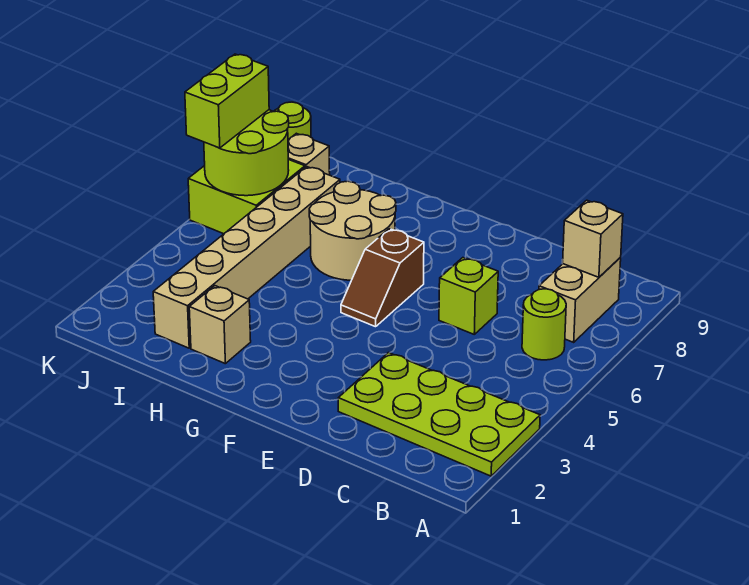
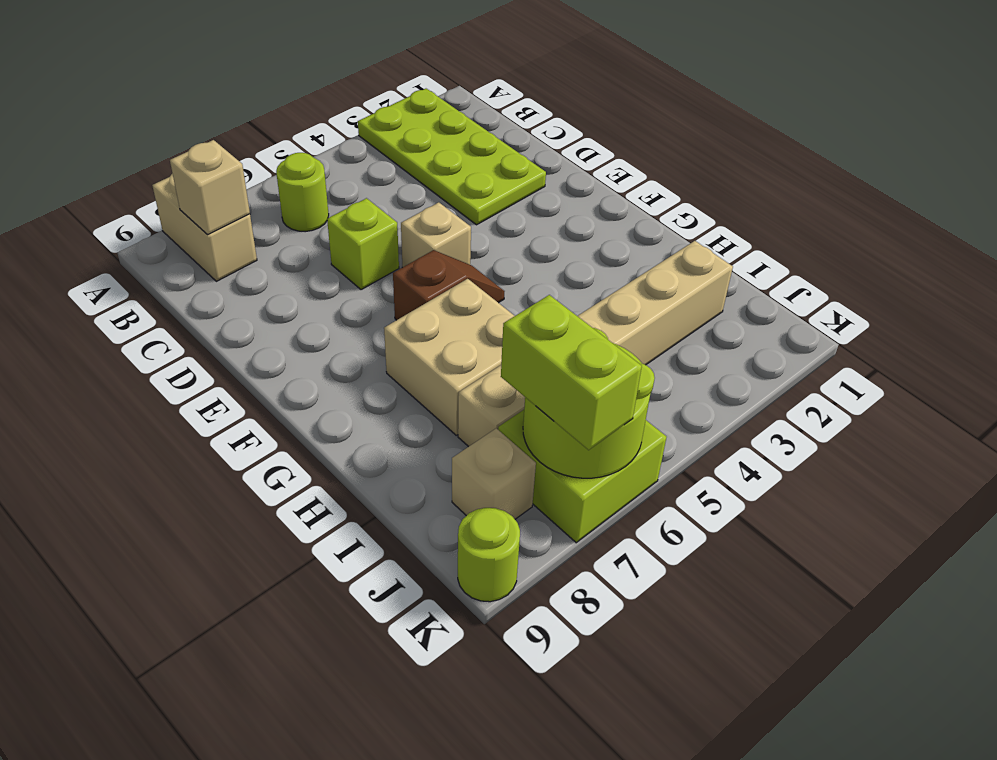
tan 1x2 brick [539,258,621,342] -> tan 1x2 brick turned to [152,174,257,281]
tan 2x2 round brick [309,181,396,280] -> tan 2x2 brick [384,279,514,435]
tan 1x1 brick [189,286,251,364] -> tan 1x1 brick moved to [401,202,471,267]
lime 1x2 brick [185,54,269,148] -> lime 1x2 brick turned to [501,295,642,450]

